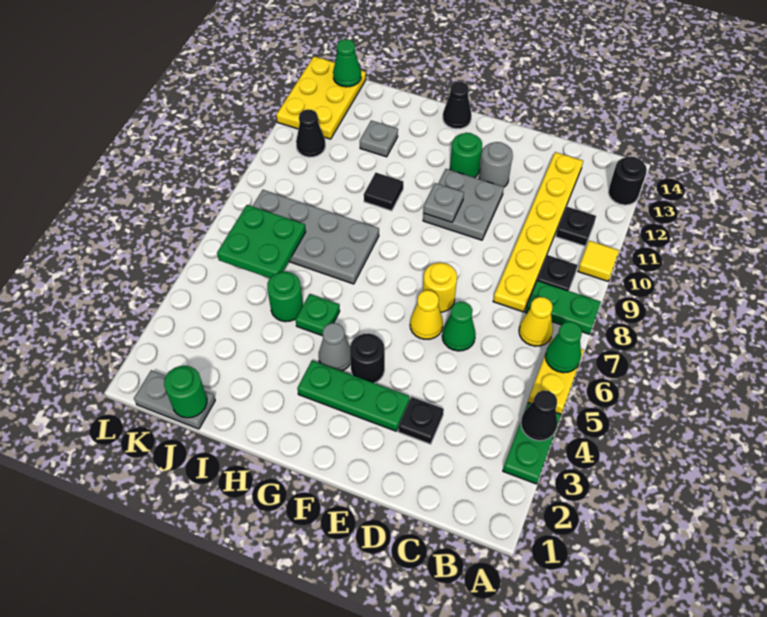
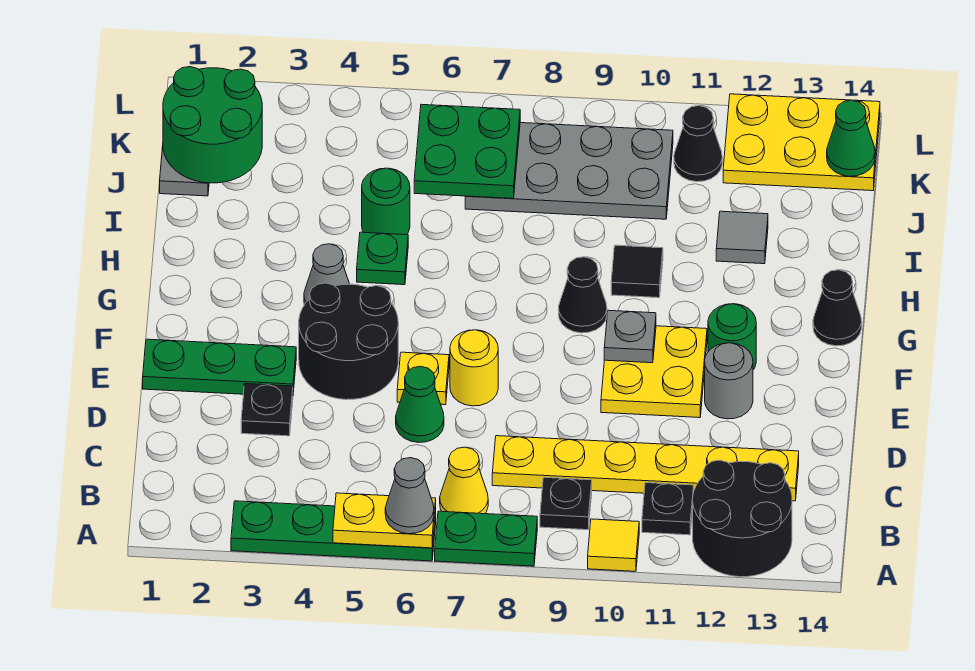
black 1x1 cone [521,390,557,441] -> black 1x1 cone moved to [559,257,607,333]
green 1x1 cone [545,322,582,373] -> grey 1x1 cone [385,458,434,534]
green 1x2 plate [526,281,601,334] -> green 1x2 plate turned to [435,511,537,566]
black 1x1 round brick [608,157,647,205] -> black 2x2 round brick [693,460,792,577]
green 1x3 plate [297,361,410,431] -> green 1x3 plate turned to [143,339,296,394]
yellow 1x1 cone [410,290,443,339] -> yellow 1x1 plate [397,352,449,405]
grey 2x2 plate [423,169,504,240] -> yellow 2x2 plate [601,326,707,418]
black 1x1 round brick [350,333,385,383] -> black 2x2 round brick [299,283,398,400]
grey 2x4 plate [252,190,379,284] -> grey 2x4 plate turned to [465,123,673,219]
grey 1x1 plate [360,121,398,157] -> grey 1x1 tile [716,211,768,264]
green 1x1 round brick [164,366,207,418] -> green 2x2 round brick [163,67,262,183]

